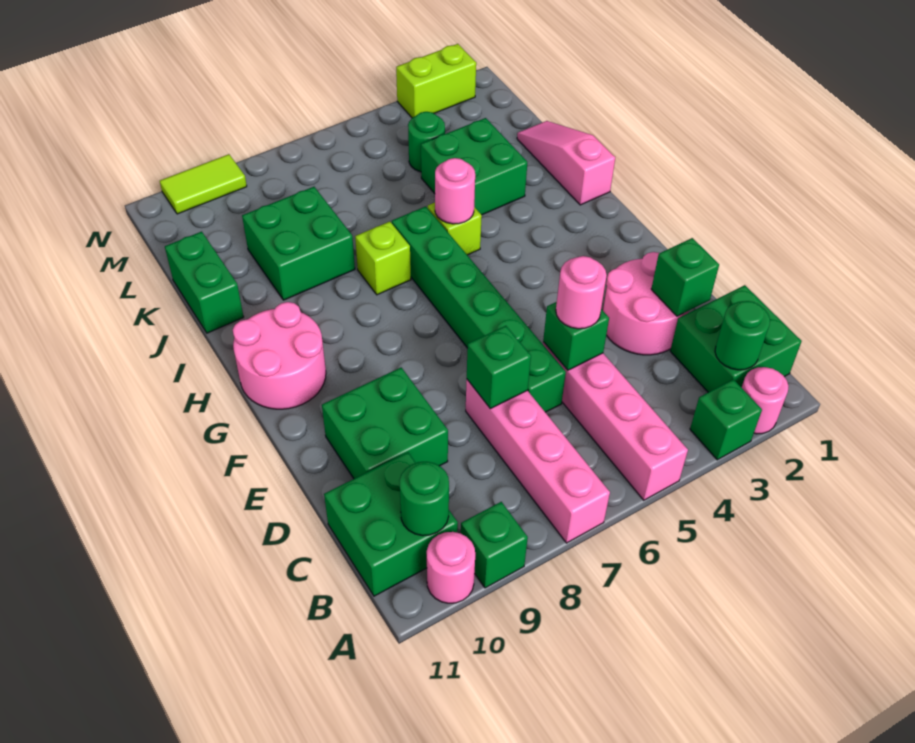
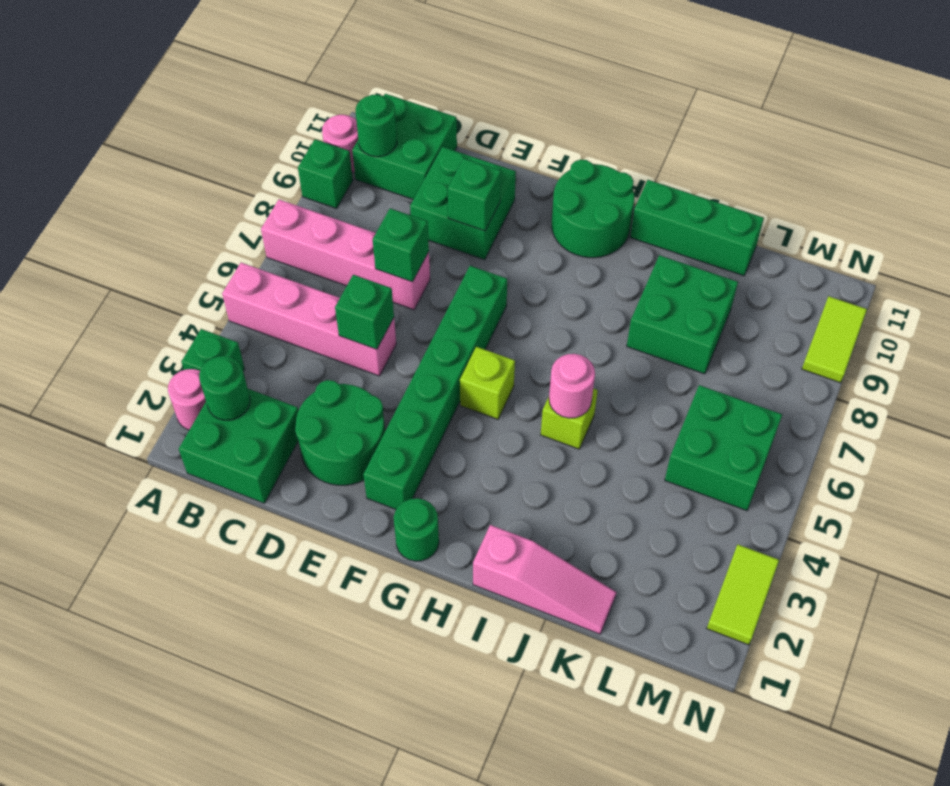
pink 2x2 round brick [603,252,689,355] -> green 2x2 round brick [295,380,385,485]
green 1x1 brick [651,238,719,316] -> green 1x1 brick moved to [448,158,501,231]
pink 1x1 round brick [556,256,607,329] -> none
green 1x6 brick [392,206,566,412] -> green 1x6 brick turned to [363,266,507,509]
pink 2x2 round brick [233,302,326,409] -> green 2x2 round brick [552,159,634,258]
lime 1x1 brick [355,222,411,295] -> lime 1x1 brick moved to [460,347,515,419]
green 2x2 brick [421,118,527,215] -> green 2x2 brick moved to [665,385,782,511]
green 1x2 brick [165,232,244,333] -> green 1x3 brick [630,180,764,276]
green 1x1 round brick [408,112,445,172] -> green 1x1 round brick moved to [394,498,439,561]
lime 1x2 brick [396,44,476,118] -> lime 1x2 tile [707,545,779,645]

